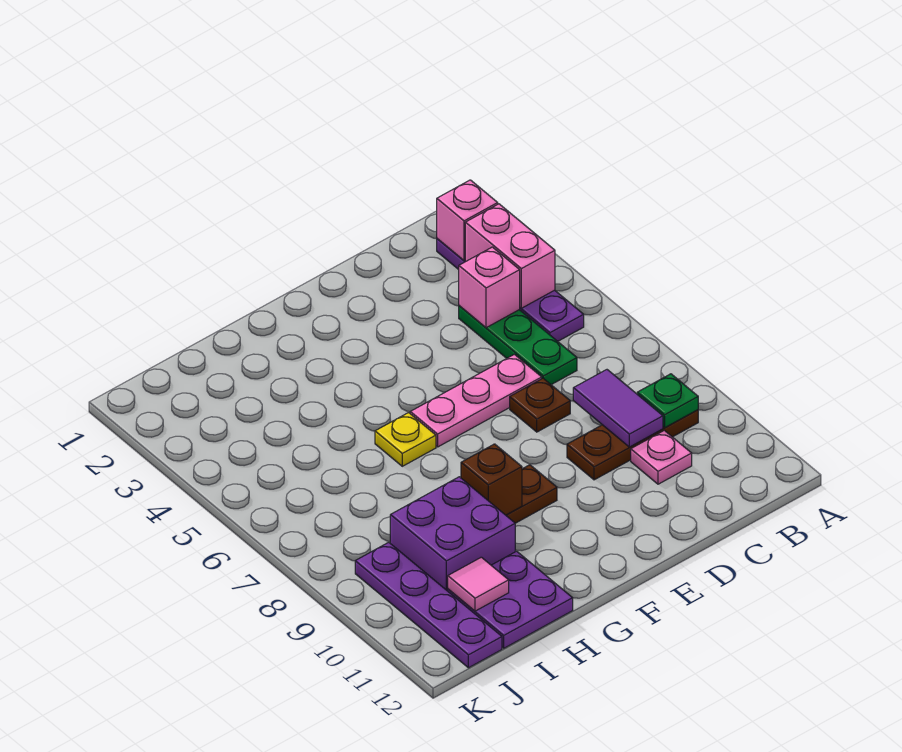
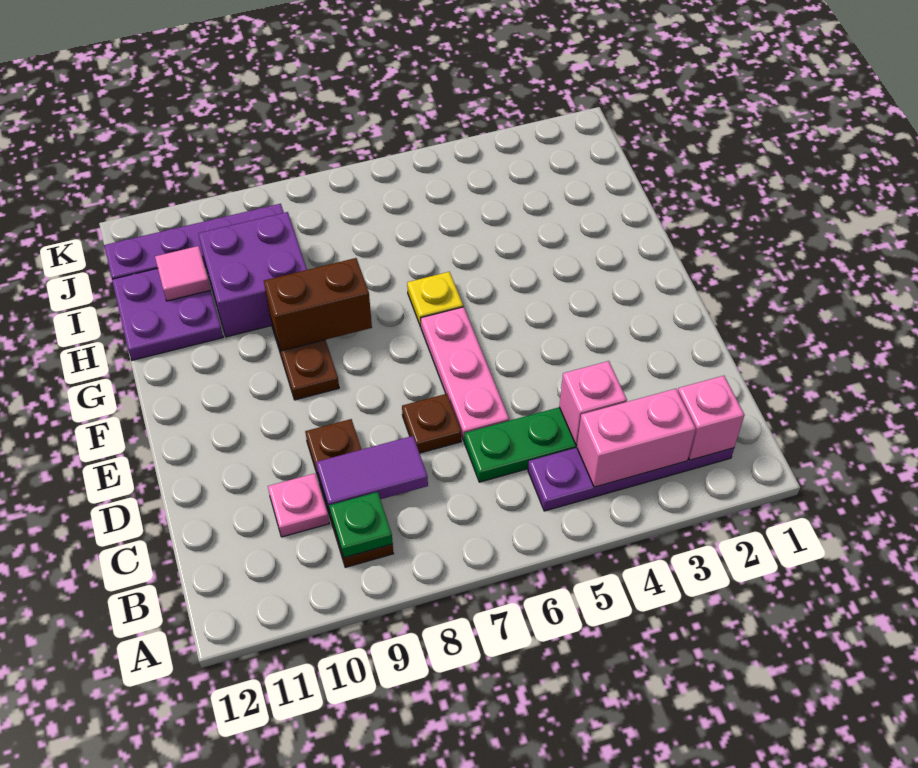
brown 1x1 brick [461,444,522,515] -> brown 1x2 brick [264,258,372,351]

